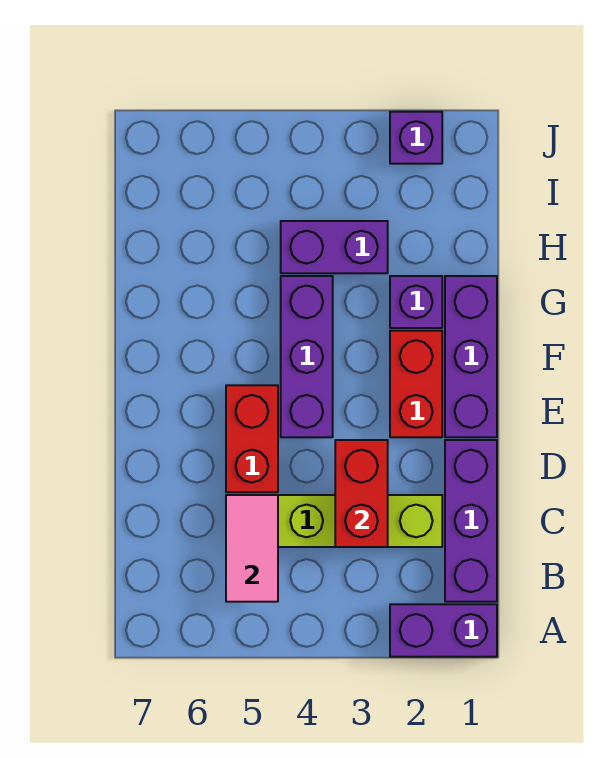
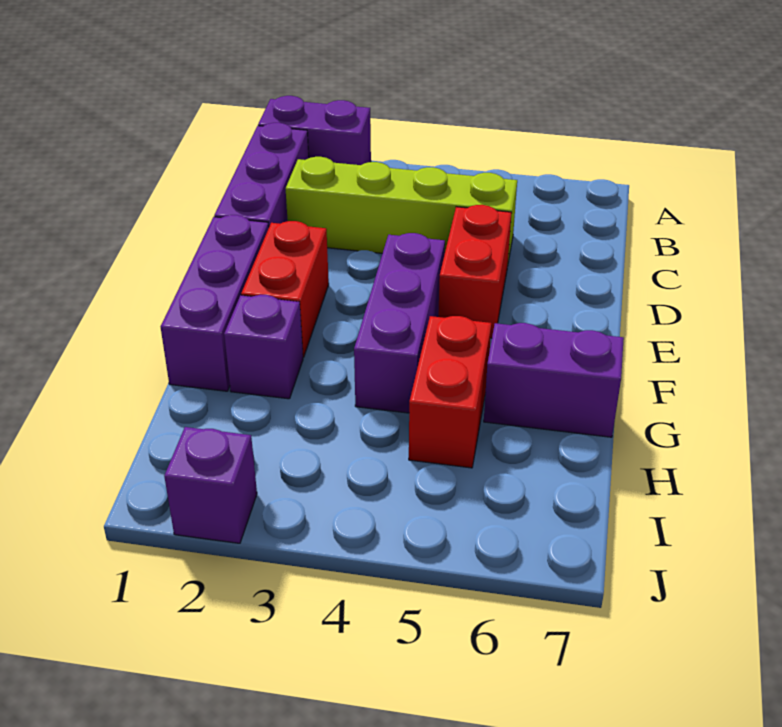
pink 1x2 tile [226,495,278,602] -> none
red 1x2 brick [335,440,388,547] -> red 1x2 brick moved to [409,316,491,468]
purple 1x2 brick [281,221,388,273] -> purple 1x2 brick moved to [484,323,624,437]

